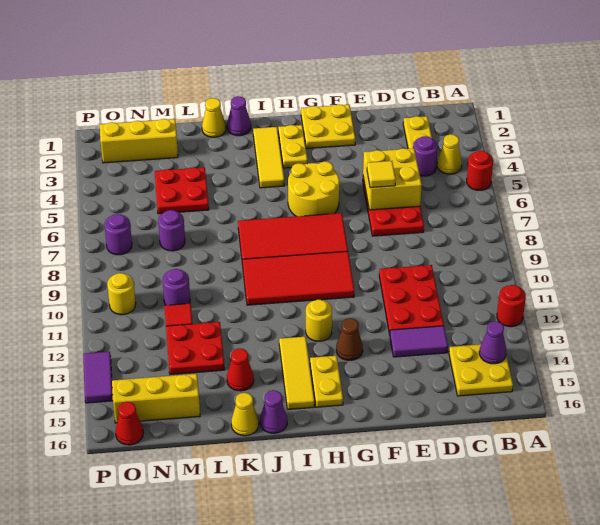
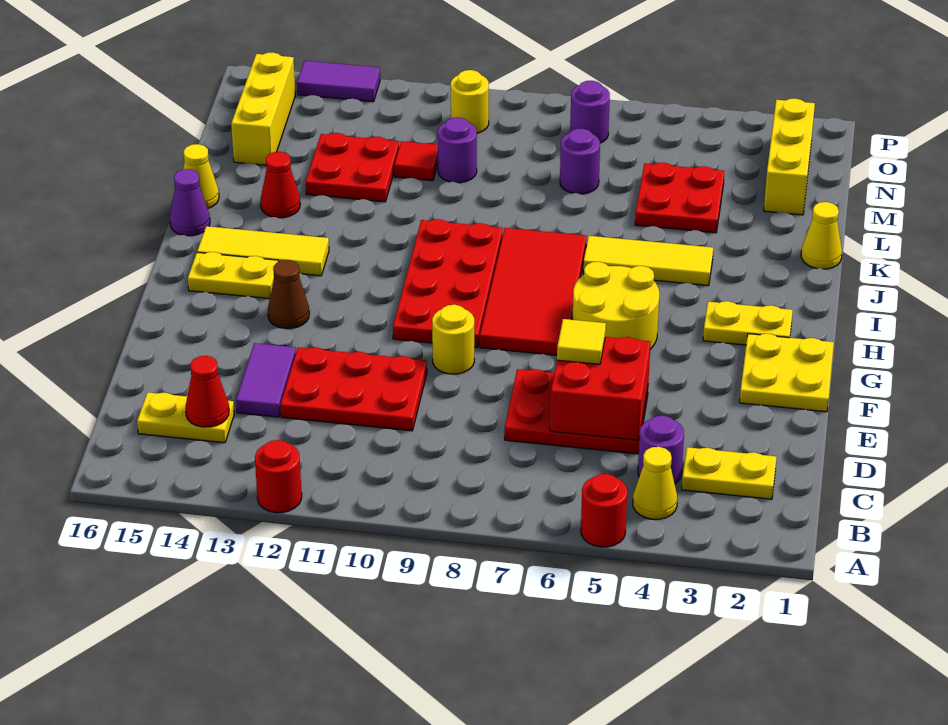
yellow 2x2 plate [449,344,513,396] -> yellow 1x2 plate [137,392,234,443]
purple 1x1 cone [479,321,506,364] -> none
yellow 2x2 brick [363,148,422,210] -> red 2x2 brick [550,337,650,440]
red 2x4 tile [242,251,354,305] -> red 2x4 plate [393,219,503,347]
yellow 1x1 round brick [306,300,332,341] -> yellow 1x1 round brick moved to [432,305,474,374]
yellow 1x3 tile [253,127,284,188] -> yellow 1x3 tile moved to [583,236,713,286]
purple 1x1 cone [227,96,251,136] -> none
red 1x1 cone [115,402,143,445] -> red 1x1 cone moved to [185,356,229,427]

